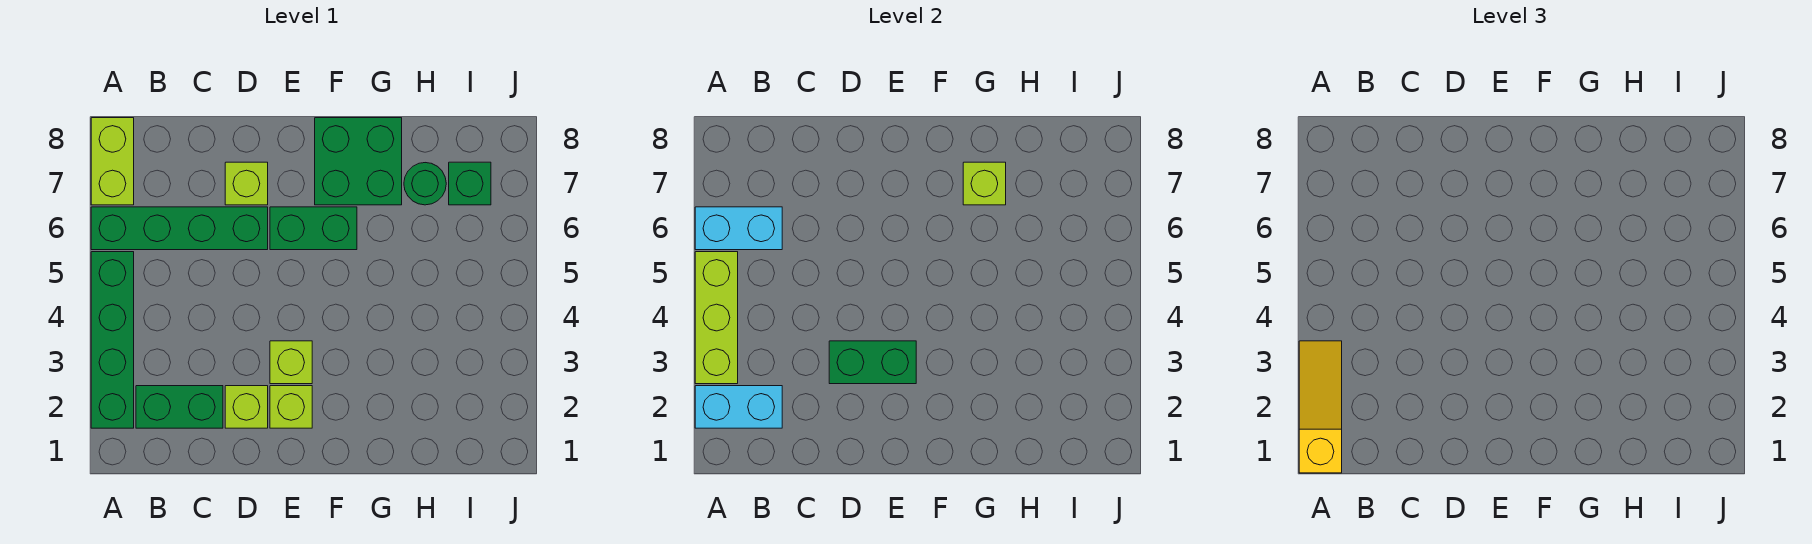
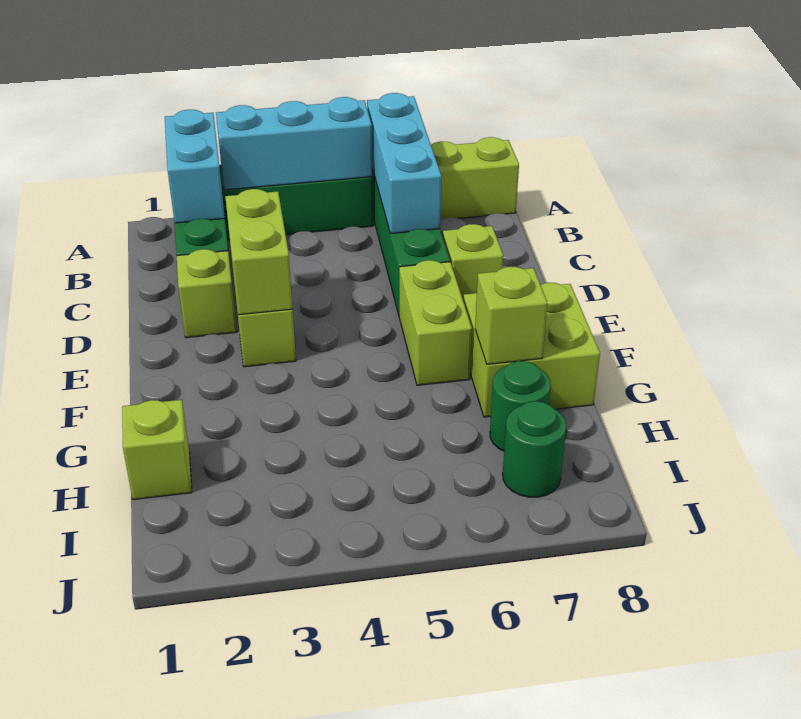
yellow 1x3 slope [1299,341,1342,473] -> none
lime 1x3 brick [695,252,738,384] -> cyan 1x3 brick [216,97,372,190]
cyan 1x2 brick [695,207,782,250] -> cyan 1x3 brick [367,93,441,233]
green 1x2 brick [829,341,916,384] -> lime 1x2 brick [225,189,292,315]
lime 1x1 brick [270,386,312,428] -> lime 1x1 brick moved to [122,400,192,500]
green 1x2 brick [270,207,357,250] -> lime 1x2 brick [399,260,472,385]
green 2x2 brick [315,118,402,205] -> lime 2x2 brick [463,283,600,417]
green 1x1 brick [449,162,491,205] -> green 1x1 round brick [503,401,566,497]

